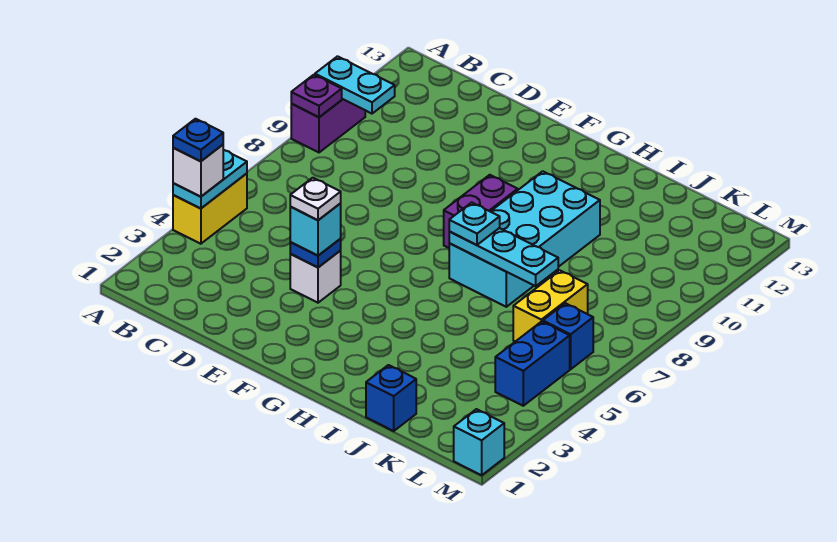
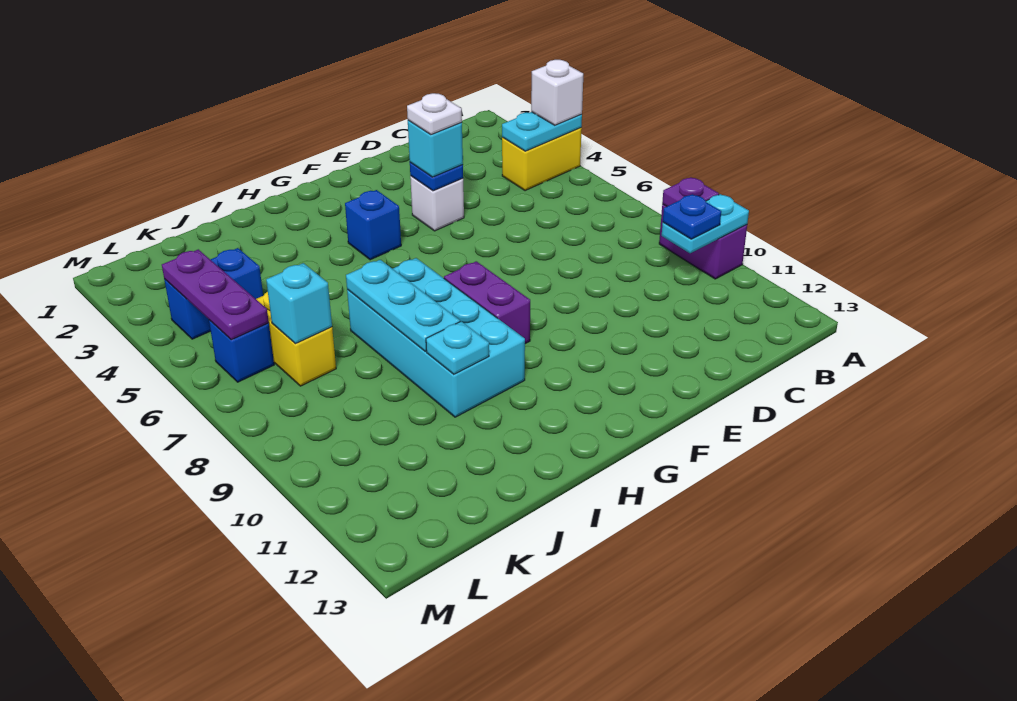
yellow 1x2 brick [173,173,247,244] -> yellow 1x2 brick turned to [502,128,582,191]
cyan 1x2 plate [173,150,247,209] -> cyan 1x2 plate turned to [502,112,582,151]
blue 1x1 plate [173,119,223,161] -> blue 1x1 plate moved to [663,194,721,239]
cyan 1x3 plate [449,228,558,286] -> cyan 1x3 plate turned to [346,260,460,351]
cyan 1x1 plate [449,202,500,245] -> cyan 1x1 plate moved to [426,321,489,374]
blue 1x1 brick [366,365,416,431] -> blue 1x1 brick moved to [345,190,401,260]
blue 1x2 brick [495,321,570,406] -> blue 1x2 brick turned to [164,248,263,339]
none -> purple 1x3 plate [162,249,269,340]
cyan 1x1 brick [454,409,504,475] -> cyan 1x1 brick moved to [266,263,332,344]

